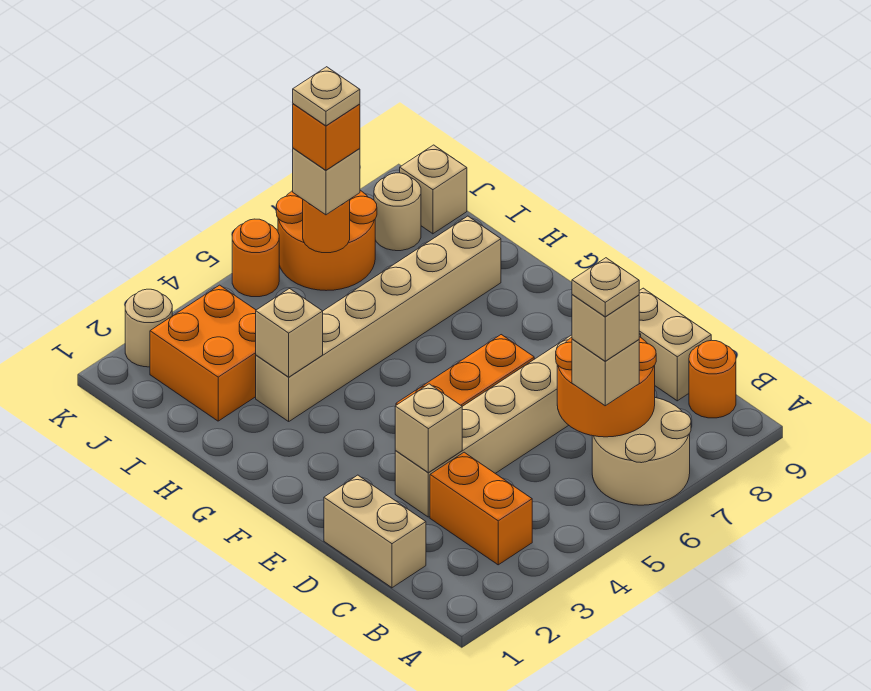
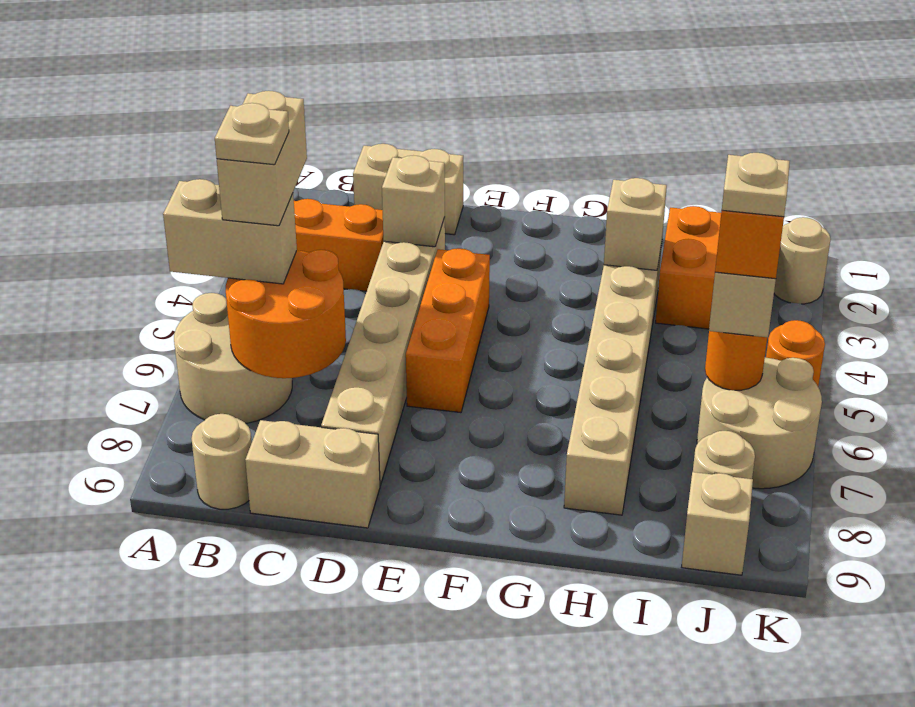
tan 1x1 brick [572,339,639,406] -> tan 1x2 brick [163,179,297,284]
tan 1x1 brick [572,295,639,361] -> tan 1x2 brick [217,91,307,226]
orange 1x1 round brick [689,340,736,418] -> tan 1x1 round brick [191,414,252,509]
orange 2x2 round brick [276,190,377,291] -> tan 2x2 round brick [697,357,822,489]

